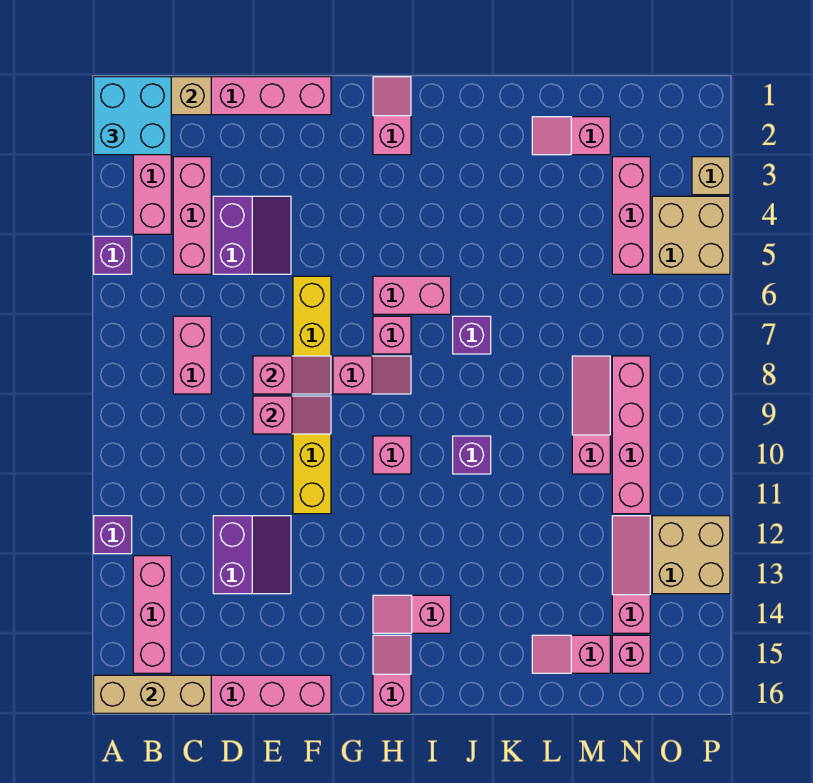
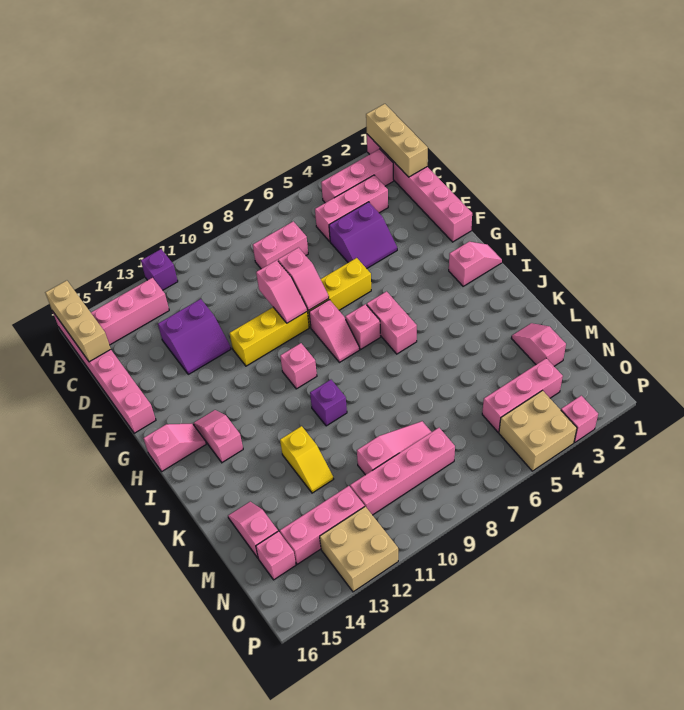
cyan 2x2 brick [94,77,171,155] -> none
purple 1x1 brick [94,236,132,274] -> none
purple 1x1 brick [453,316,491,354] -> none
none -> yellow 1x2 slope [280,426,333,493]
pink 1x3 slope [612,516,650,633] -> pink 1x3 brick [280,486,365,564]
tan 1x1 brick [692,157,730,195] -> pink 1x1 brick [561,396,598,443]

